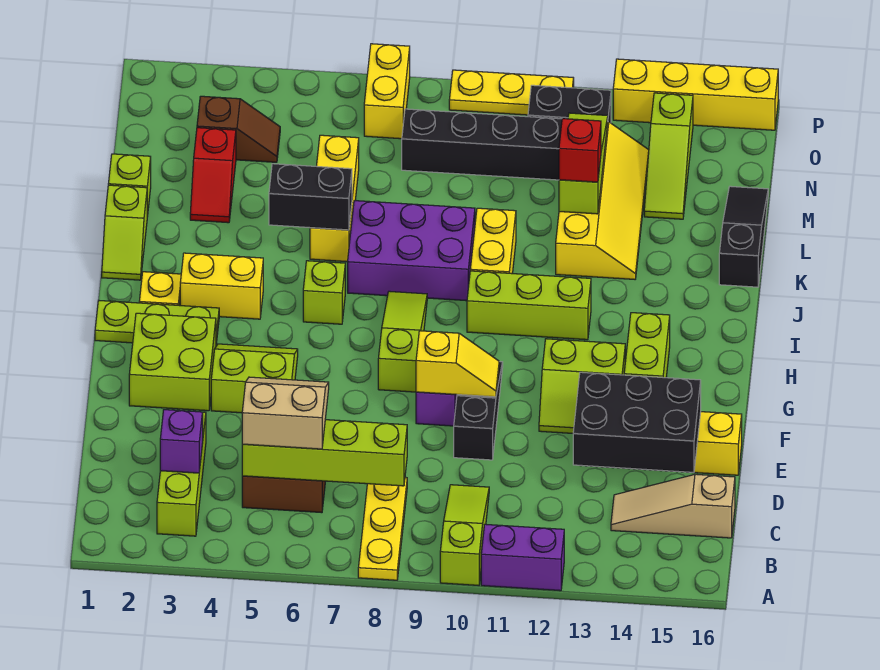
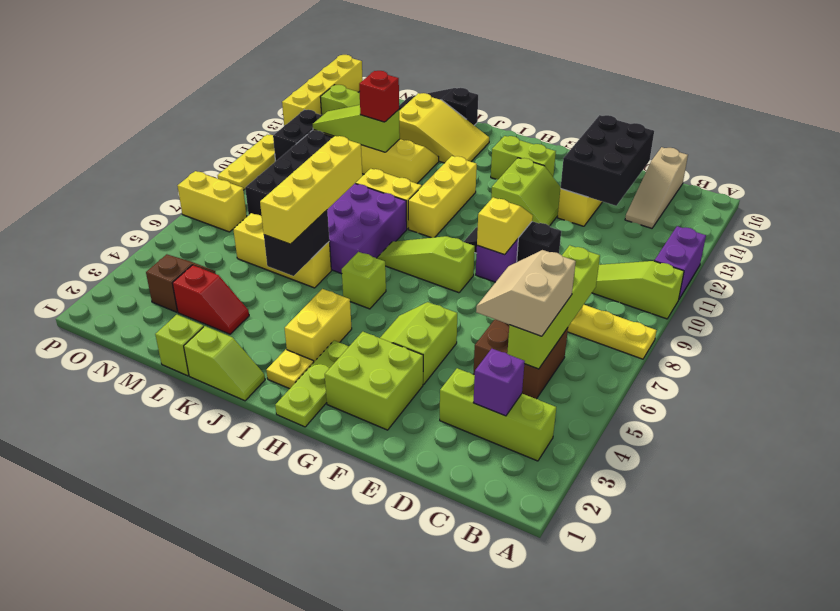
lime 1x3 brick [467,271,591,340] -> yellow 1x3 brick [408,156,477,238]
none -> yellow 2x3 slope [399,93,489,163]
none -> yellow 1x4 brick [260,136,362,244]

